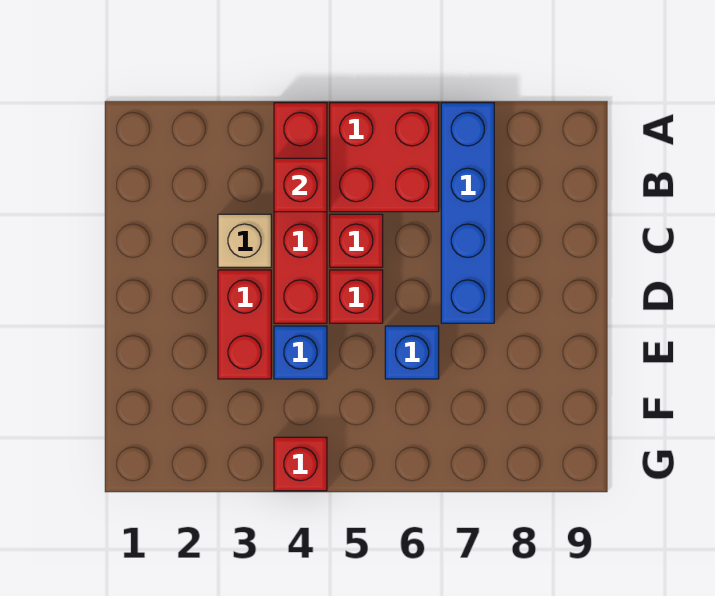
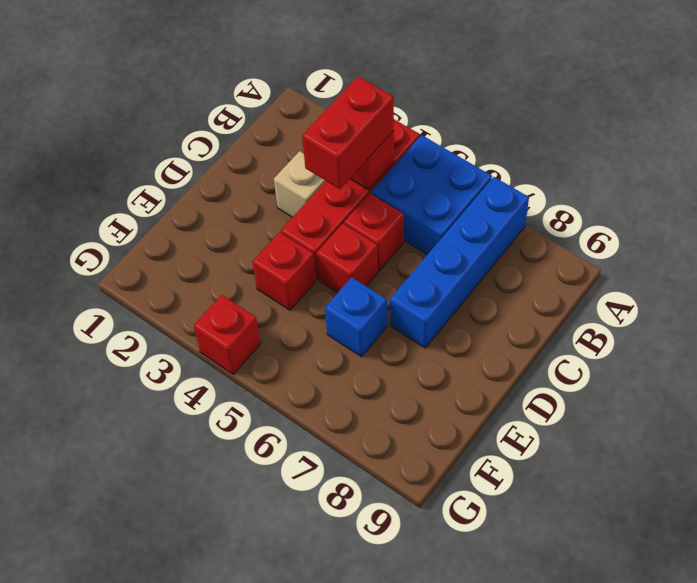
red 2x2 brick [330,103,439,212] -> blue 2x2 brick [371,135,492,255]
red 1x2 brick [218,270,271,379] -> red 1x2 brick moved to [302,76,394,189]
blue 1x1 brick [274,326,327,379] -> red 1x1 brick [252,232,316,310]

